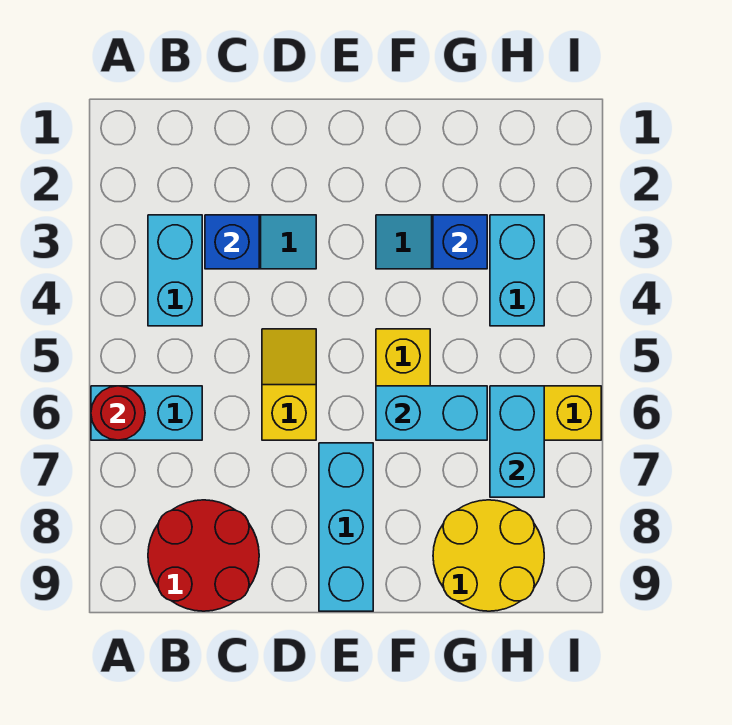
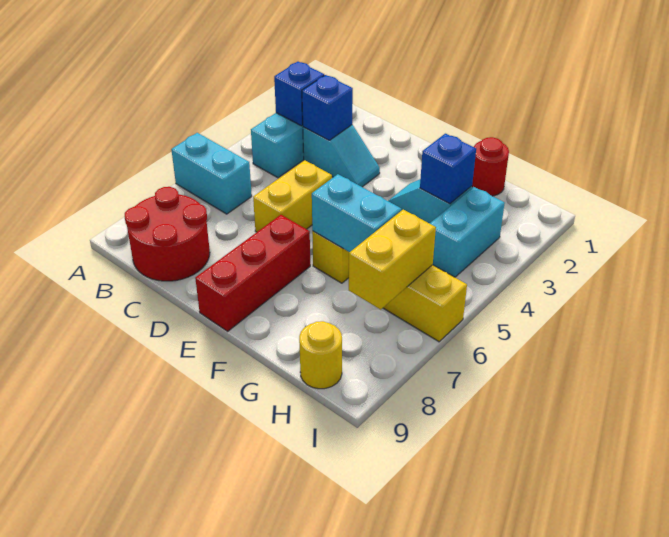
red 1x1 round brick [91,386,145,440] -> red 1x1 round brick moved to [472,137,509,196]
none -> blue 1x1 brick [274,62,324,126]
yellow 1x2 slope [262,329,316,440] -> yellow 1x2 brick [253,160,332,232]
cyan 1x3 brick [319,443,373,611] -> red 1x3 brick [195,215,310,331]
yellow 2x2 round brick [433,500,544,611] -> yellow 1x1 round brick [299,321,342,389]
cyan 1x2 brick [490,386,544,497] -> yellow 1x2 brick [349,210,436,309]

